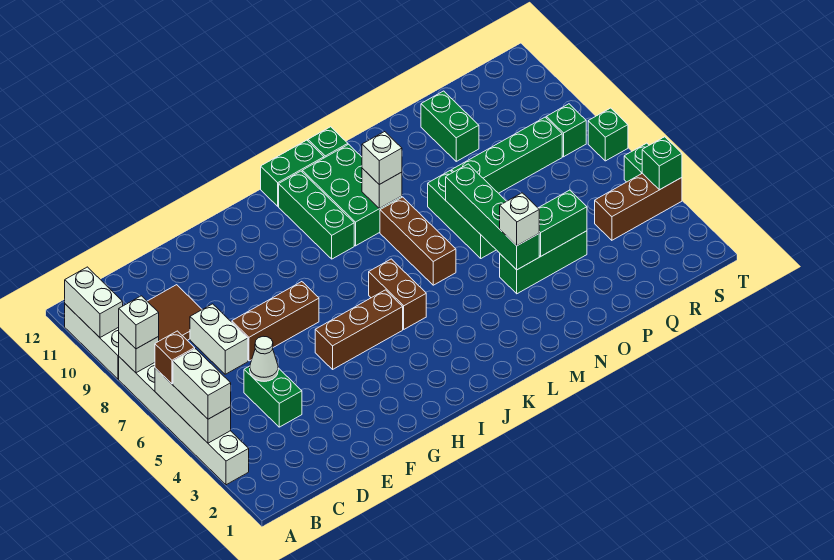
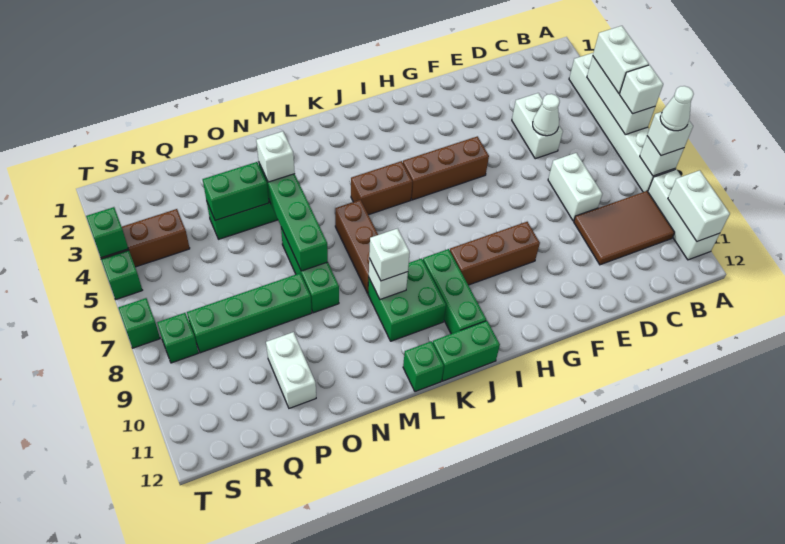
brown 1x1 brick [155,331,195,384] -> white 1x1 brick [619,65,663,114]
none -> white 1x1 cone [660,86,694,131]
green 1x2 brick [244,366,302,427] -> white 1x2 brick [512,93,563,159]
brown 1x3 brick [232,282,319,361] -> brown 1x3 brick moved to [450,222,540,285]
brown 1x2 brick [369,259,426,329] -> brown 1x2 brick turned to [351,161,413,215]
green 2x3 brick [302,144,402,246] -> green 2x2 brick [368,258,446,341]
green 1x2 brick [421,91,479,161] -> white 1x2 brick [266,332,316,408]

